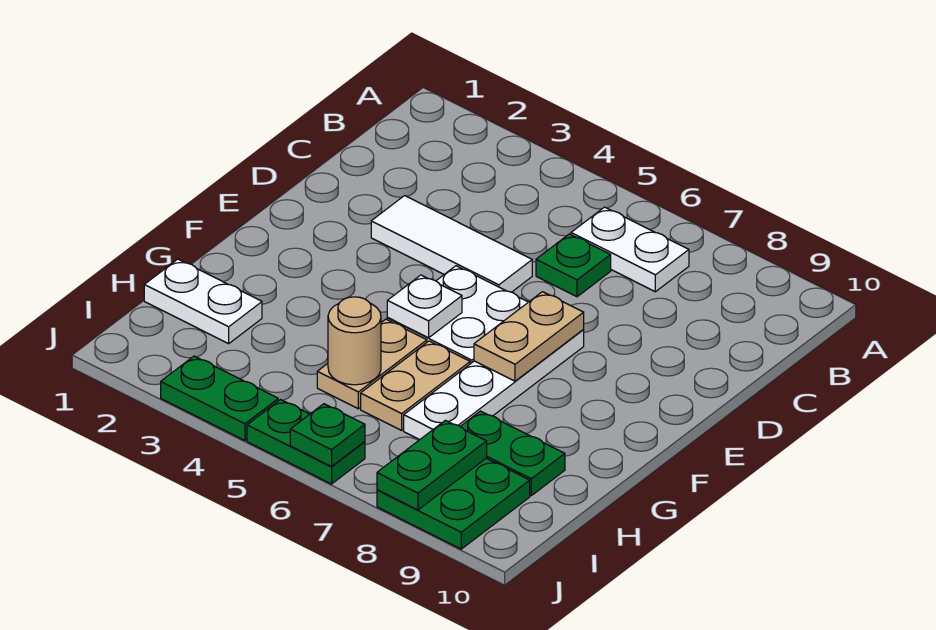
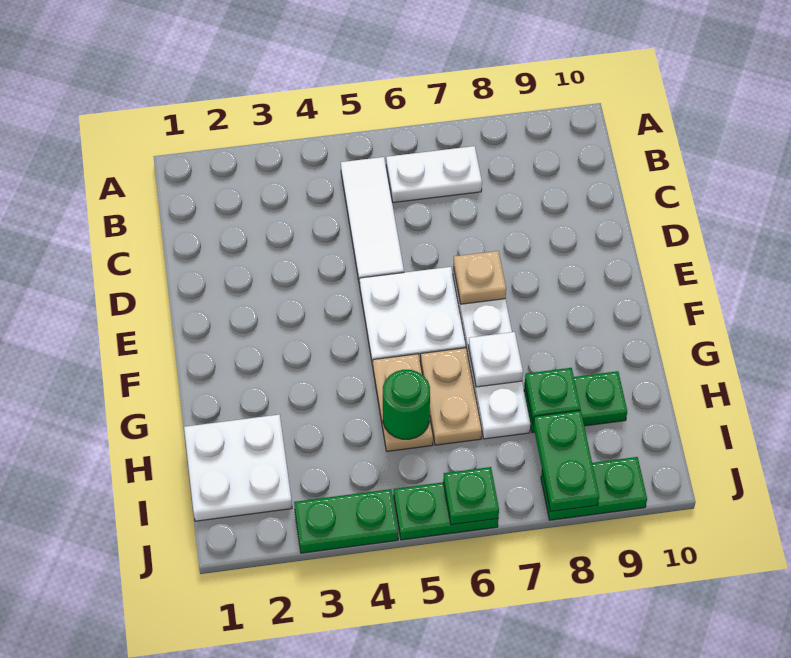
green 1x1 plate [536,234,611,297] -> green 1x1 plate moved to [525,368,580,423]
white 1x3 tile [371,196,532,292] -> white 1x3 tile turned to [341,157,404,285]
tan 1x2 plate [474,292,584,381] -> tan 1x1 plate [453,251,506,304]
white 1x1 plate [387,275,462,338] -> white 1x1 plate moved to [469,332,523,387]
white 1x2 plate [144,259,262,344] -> white 2x2 plate [184,415,292,521]
tan 1x1 round brick [328,297,381,385] -> green 1x1 round brick [383,370,430,439]
green 2x2 plate [377,458,530,549] -> green 1x2 plate [541,457,647,520]

